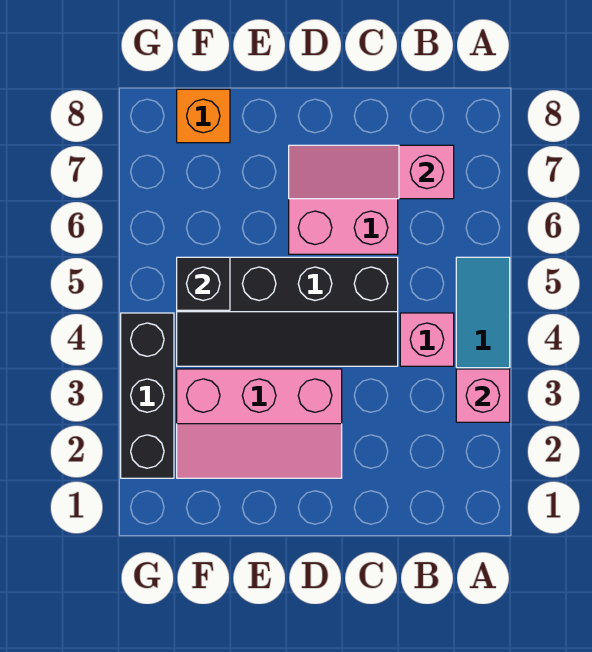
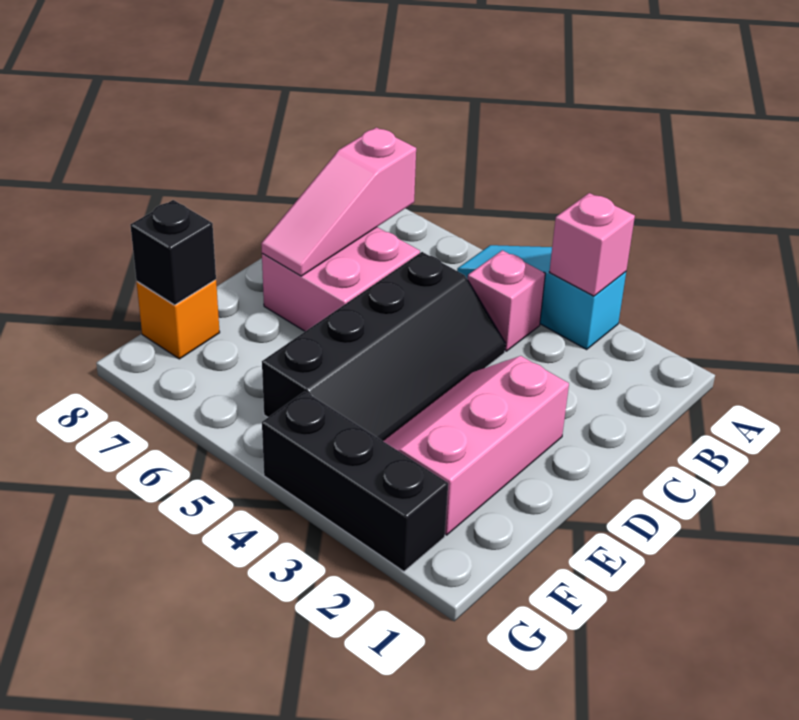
pink 2x3 slope [177,369,342,478] -> pink 2x3 slope turned to [383,356,569,535]
black 1x1 brick [177,257,230,310] -> black 1x1 brick moved to [130,200,216,305]

